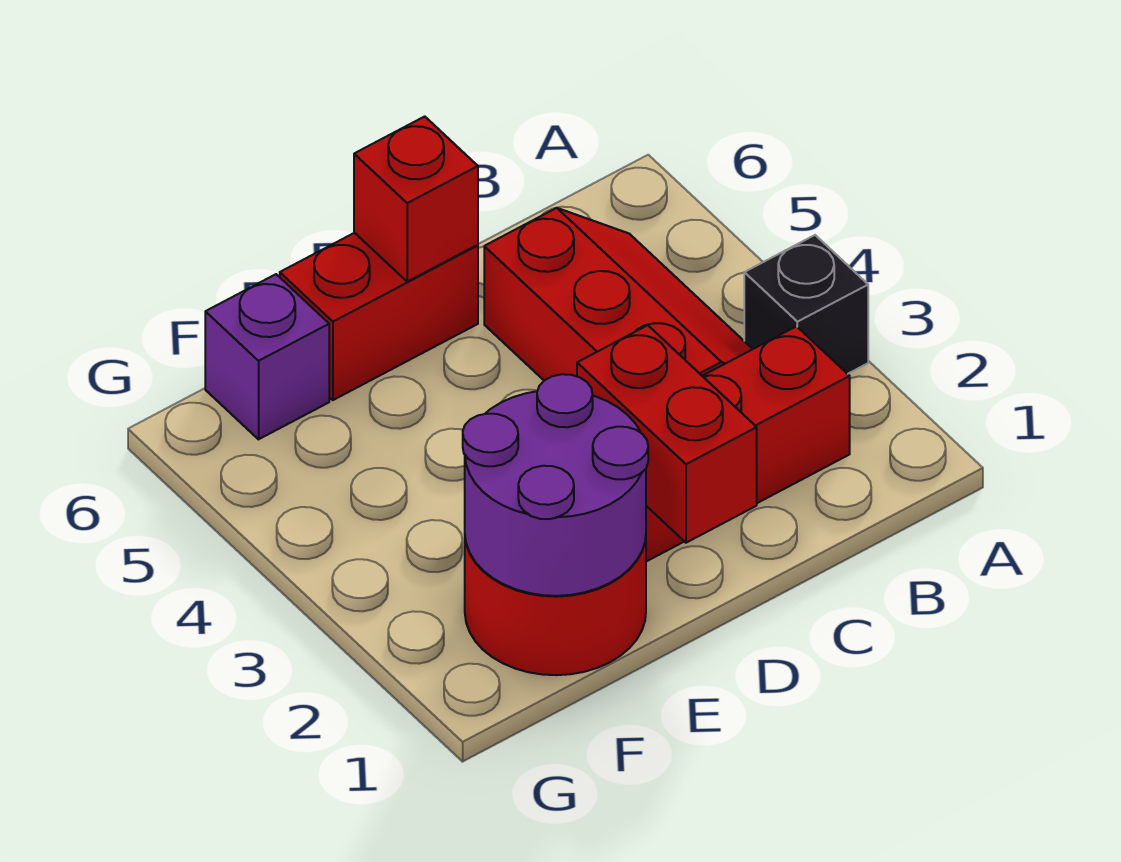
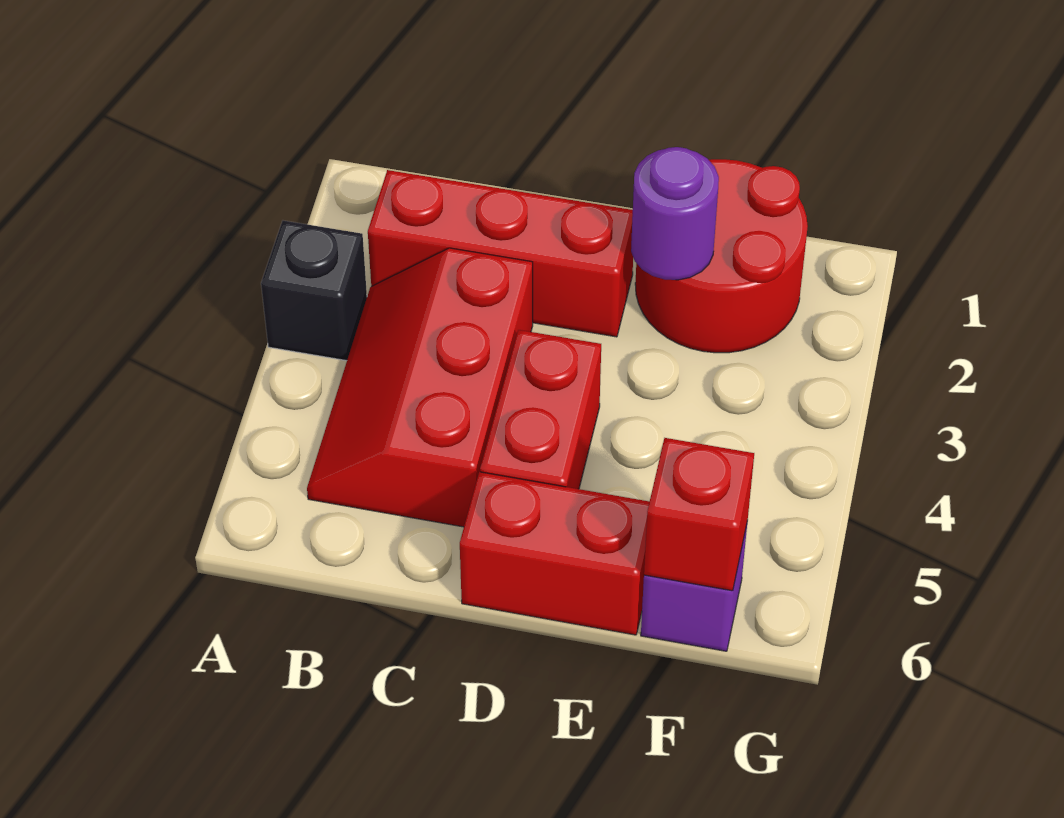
red 1x2 brick [577,325,757,543] -> red 1x2 brick moved to [480,330,601,489]
red 1x1 brick [354,116,478,282] -> red 1x1 brick moved to [644,438,754,591]
purple 2x2 round brick [463,374,648,596] -> purple 1x1 round brick [631,147,719,280]

